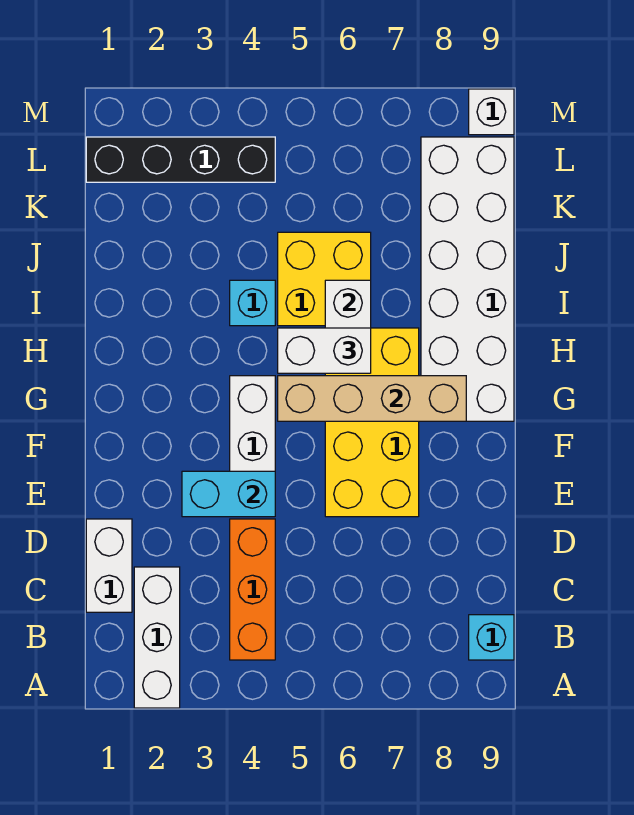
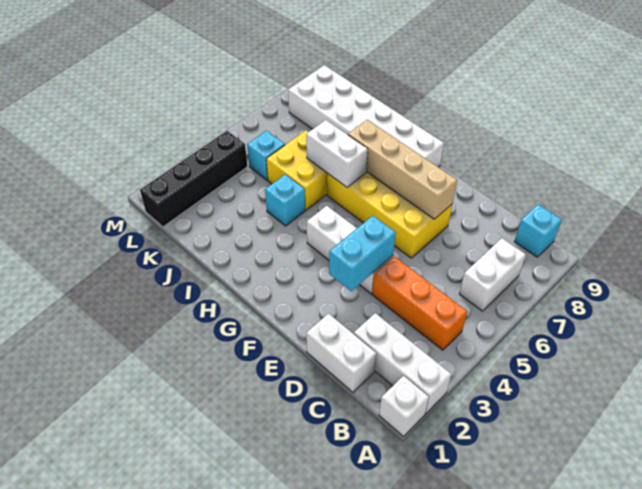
tan 1x4 brick [278,376,466,421] -> tan 1x4 brick turned to [348,120,457,219]
white 1x2 brick [278,328,371,373] -> white 1x2 brick moved to [459,238,526,311]
none -> cyan 1x1 brick [247,131,285,180]
white 1x1 brick [469,89,514,135] -> white 1x1 brick moved to [379,376,429,436]

